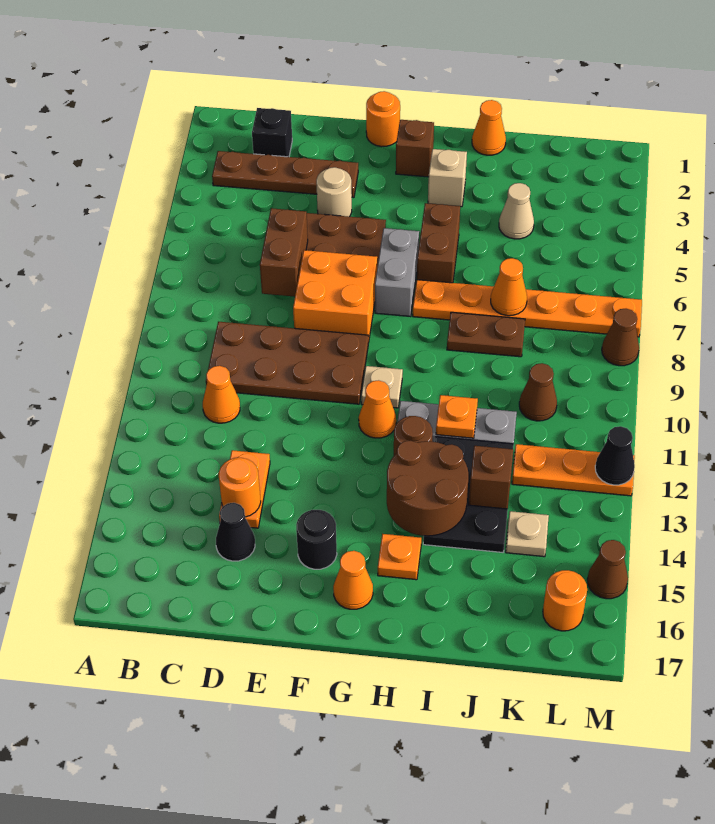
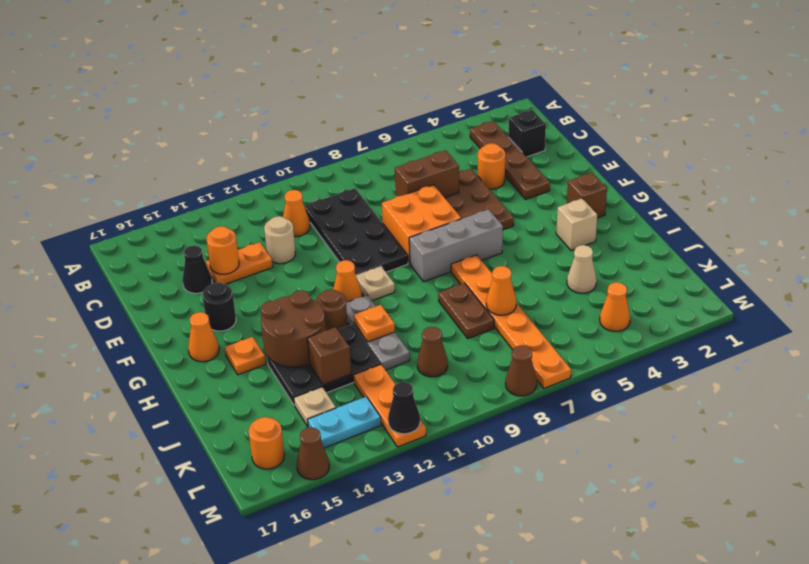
brown 2x4 plate [206,322,368,404] -> black 2x4 plate [304,188,408,275]
tan 1x1 round brick [316,167,352,217] -> tan 1x1 round brick moved to [264,216,295,264]
orange 1x1 round brick [366,91,400,147] -> orange 1x1 round brick moved to [478,143,505,189]
grey 1x2 brick [375,228,419,317] -> grey 1x3 brick [409,209,503,282]
brown 1x2 brick [417,203,460,283] -> none
orange 1x1 cone [472,100,506,155] -> orange 1x1 cone moved to [600,282,630,331]
none -> cyan 1x2 plate [308,397,381,448]

